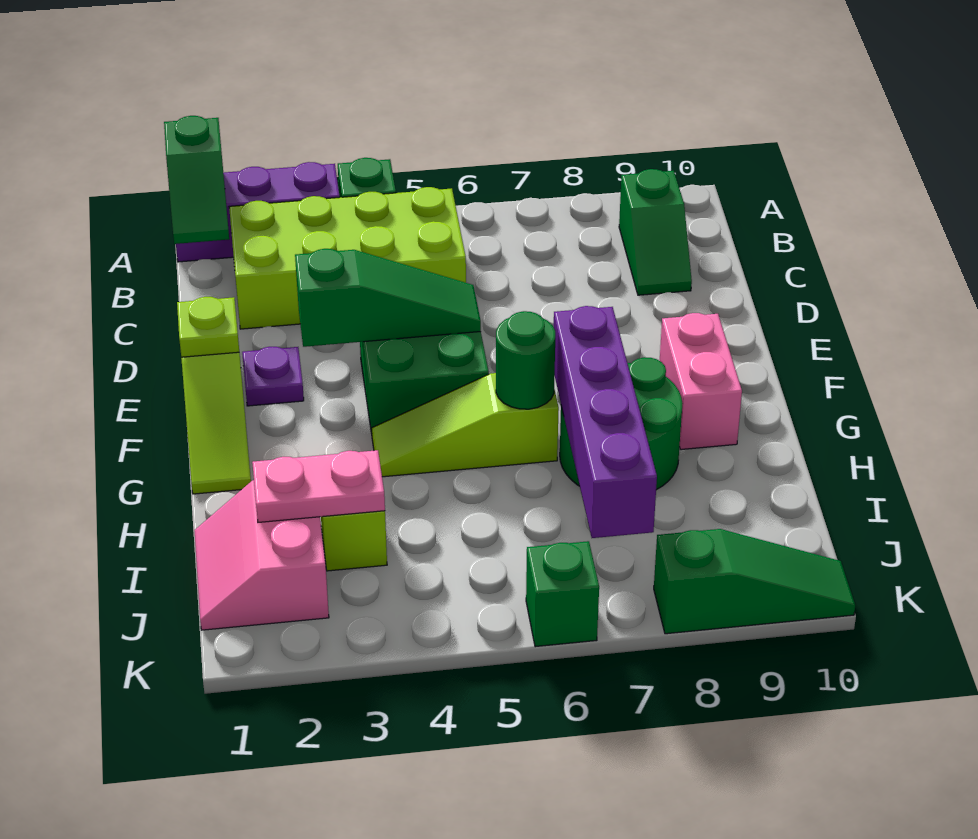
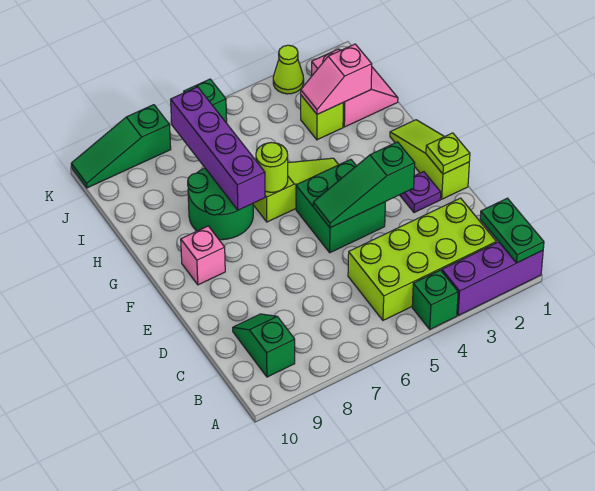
green 1x2 slope [164,116,229,244] -> green 1x2 plate [480,198,544,263]
pink 1x2 brick [660,313,742,450] -> pink 1x1 brick [181,226,225,285]
green 1x1 round brick [496,311,555,409] -> lime 1x1 round brick [256,143,288,192]
pink 1x2 plate [252,450,385,522] -> pink 1x2 slope [301,44,372,114]
none -> lime 1x1 cone [273,45,304,94]

